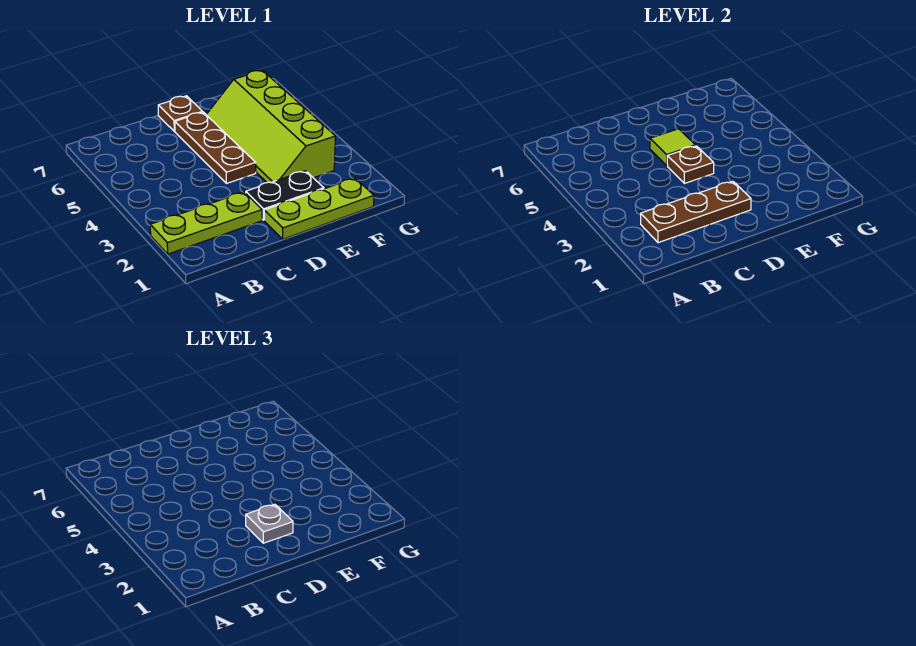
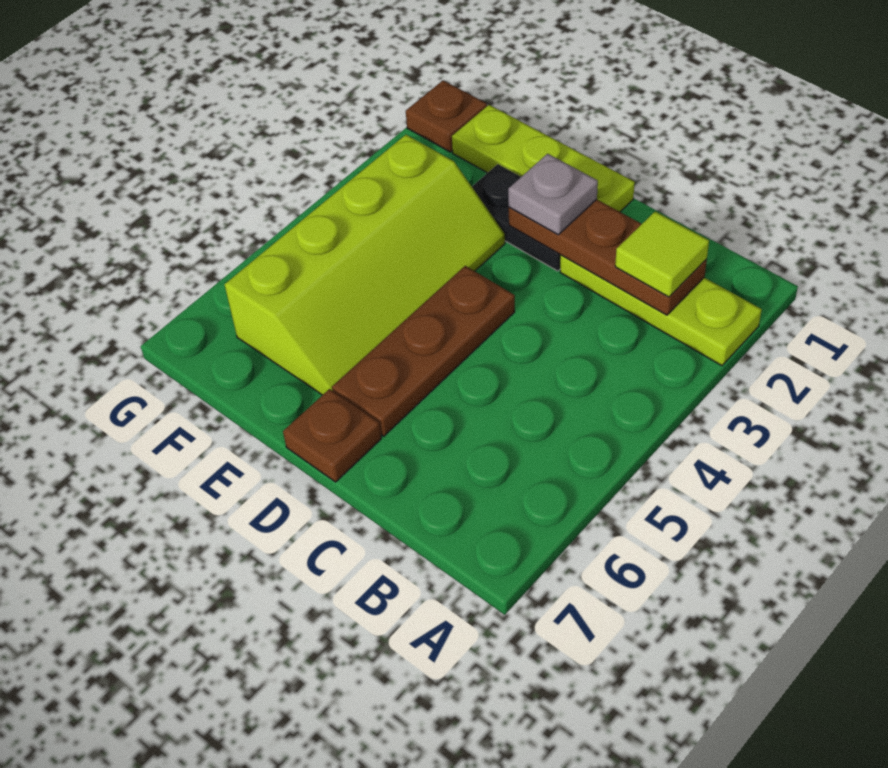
brown 1x1 plate [667,146,714,183] -> brown 1x1 plate moved to [406,80,487,152]
lime 1x1 tile [650,129,696,166] -> lime 1x1 tile moved to [615,211,709,297]

